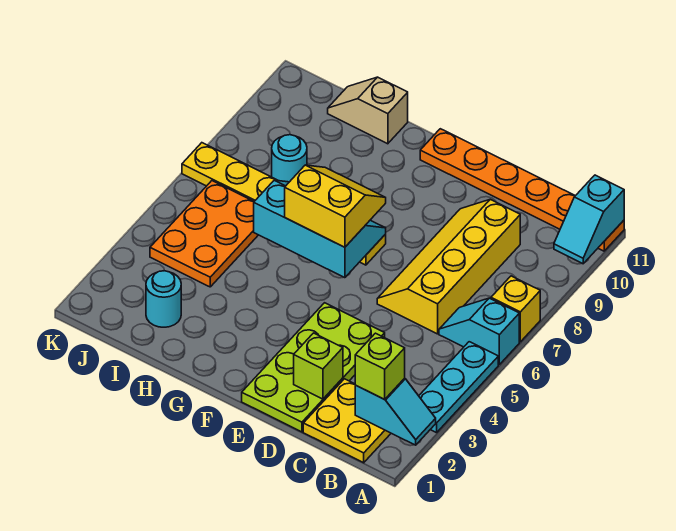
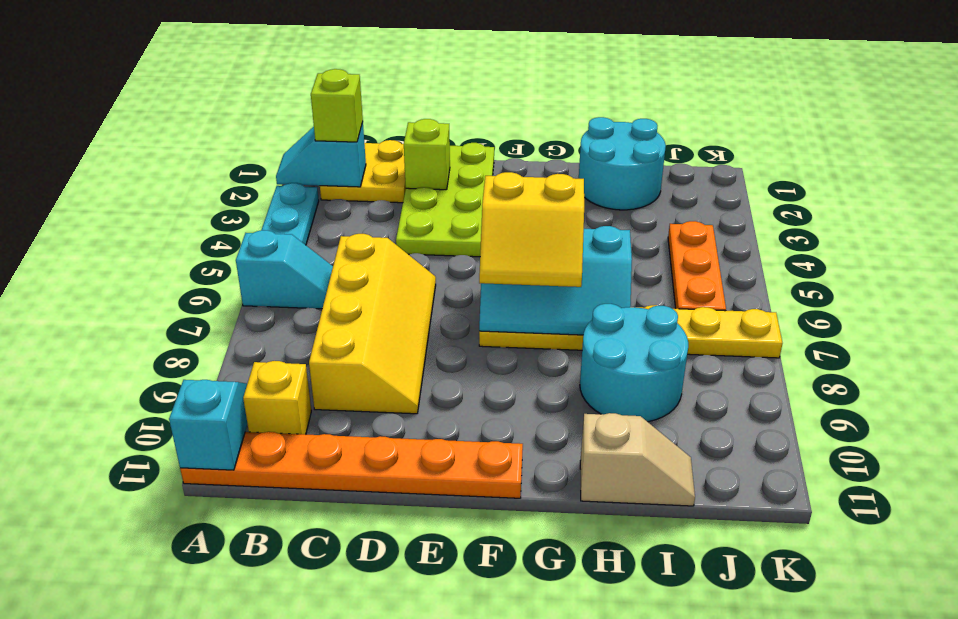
yellow 1x1 brick [491,276,540,342] -> yellow 1x1 brick moved to [243,361,311,434]
cyan 1x1 round brick [146,271,181,327] -> cyan 2x2 round brick [579,117,666,210]
orange 2x3 plate [150,181,258,287] -> orange 1x3 plate [668,221,726,311]
cyan 1x1 round brick [272,135,307,182] -> cyan 2x2 round brick [580,304,688,422]

